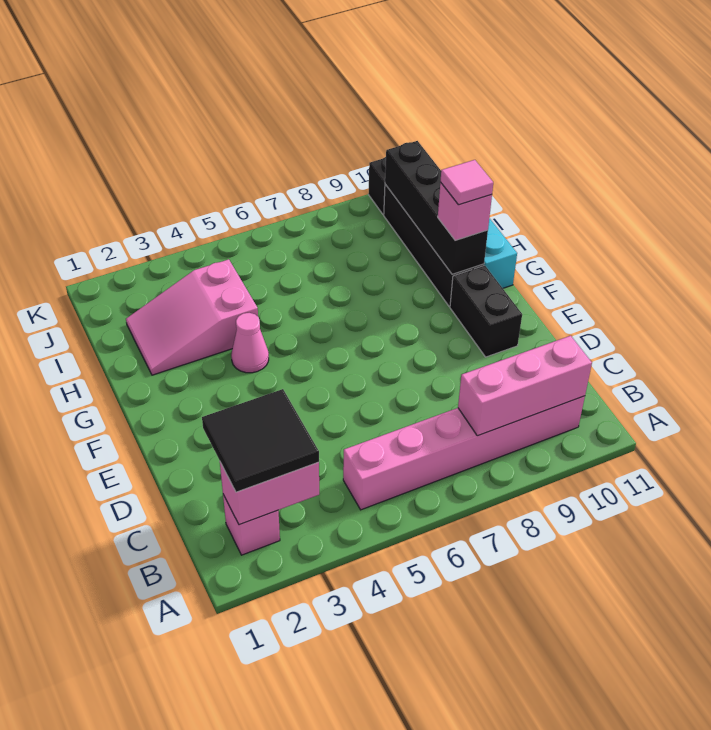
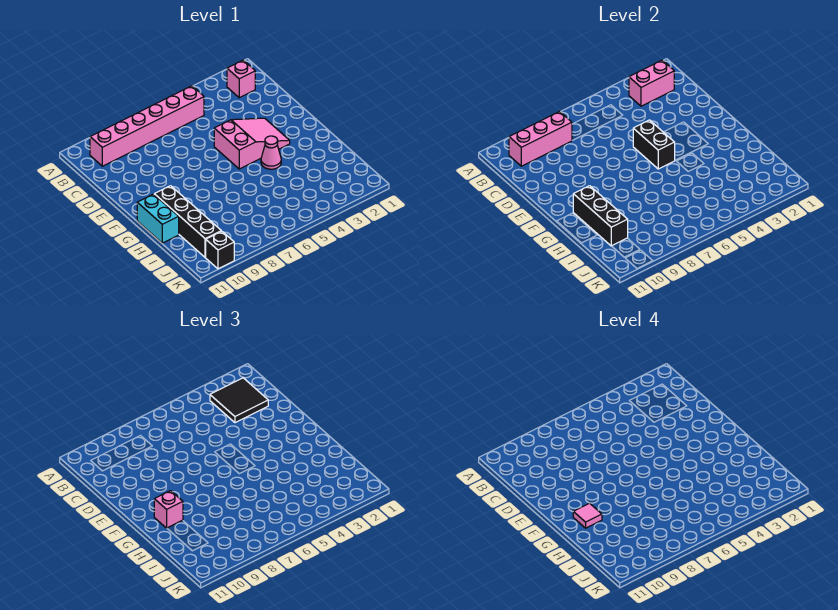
black 1x2 brick [450,265,522,357] -> black 1x2 brick moved to [633,120,675,169]
black 1x4 brick [385,141,488,274] -> black 1x3 brick [573,186,628,246]
pink 2x3 slope [126,259,258,375] -> pink 2x3 slope moved to [214,118,290,169]

